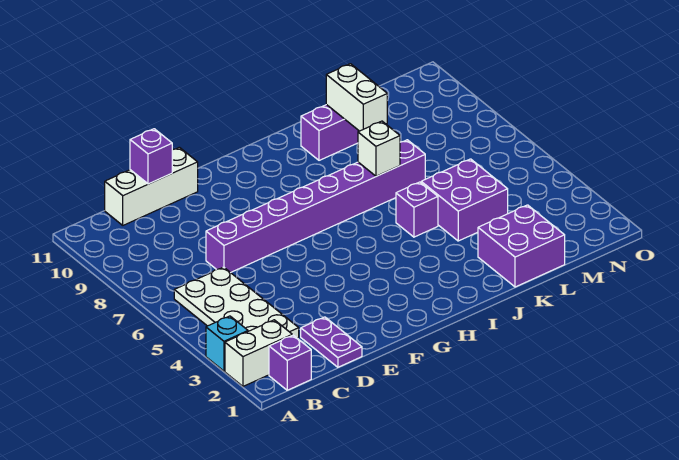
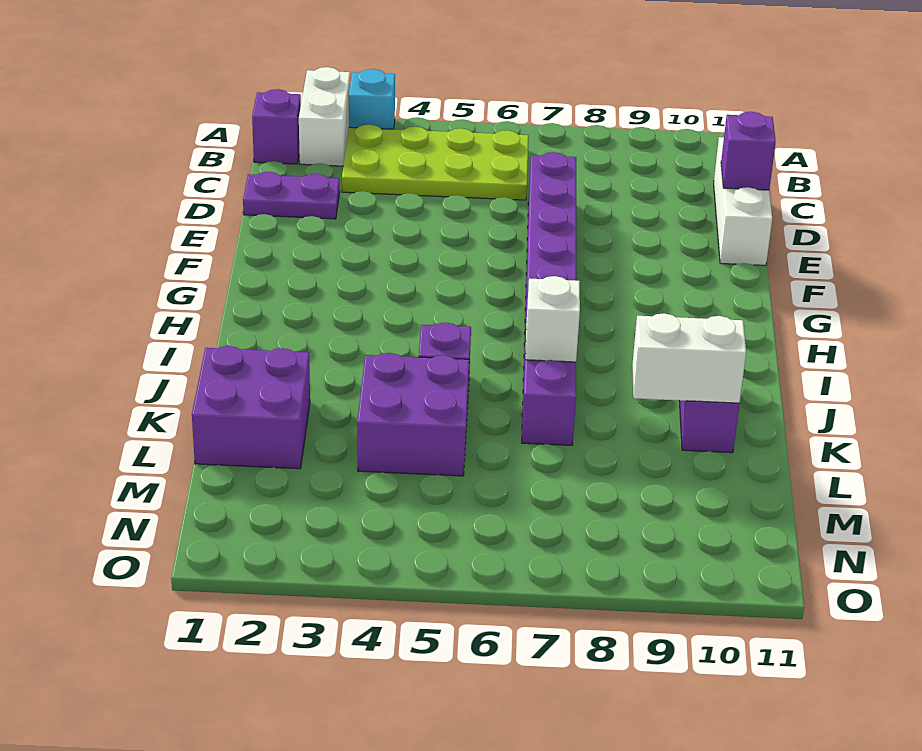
white 2x4 plate [174,267,299,338] -> lime 2x4 plate [342,125,529,200]

